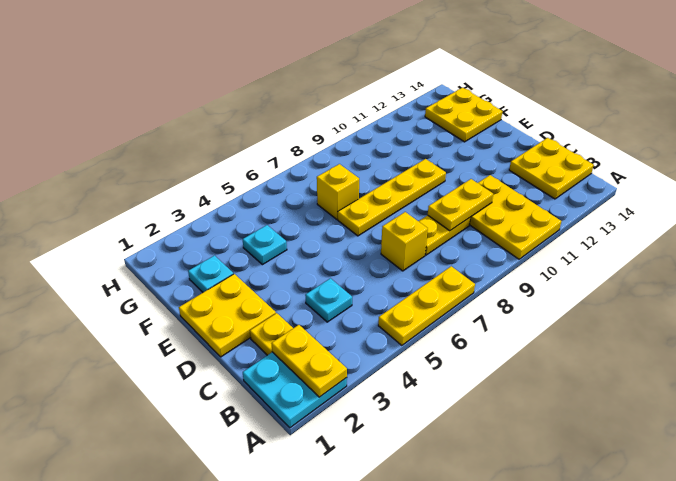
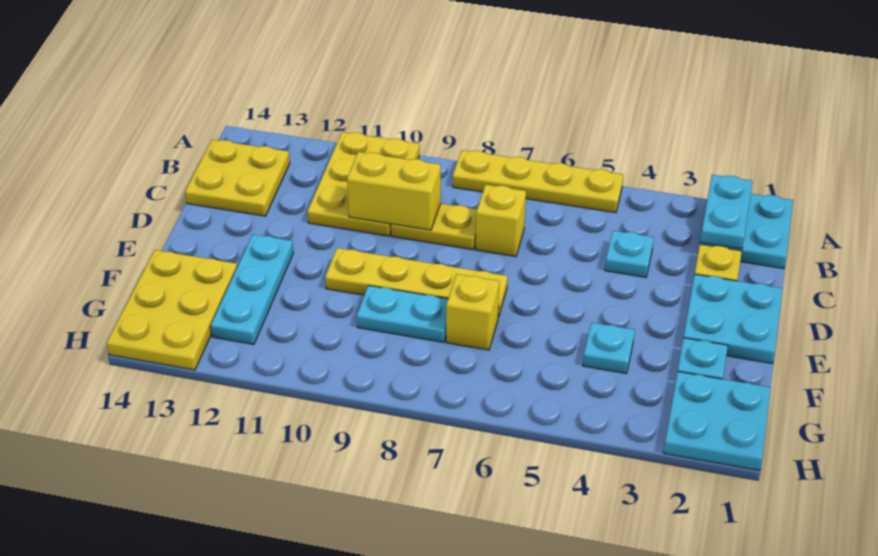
yellow 1x2 plate [271,325,347,397] -> cyan 1x2 plate [700,175,753,249]
yellow 1x3 plate [378,266,475,345] -> yellow 1x4 plate [453,150,623,213]
yellow 1x2 plate [428,179,493,231] -> yellow 1x2 brick [347,152,441,230]
yellow 2x2 plate [179,274,276,357] -> cyan 2x2 plate [684,274,783,363]
none -> cyan 1x3 plate [211,234,293,344]
none -> cyan 1x2 plate [357,285,448,342]
yellow 2x2 plate [425,88,503,142] -> yellow 2x3 plate [107,250,237,370]
none -> cyan 2x2 plate [664,371,771,471]

